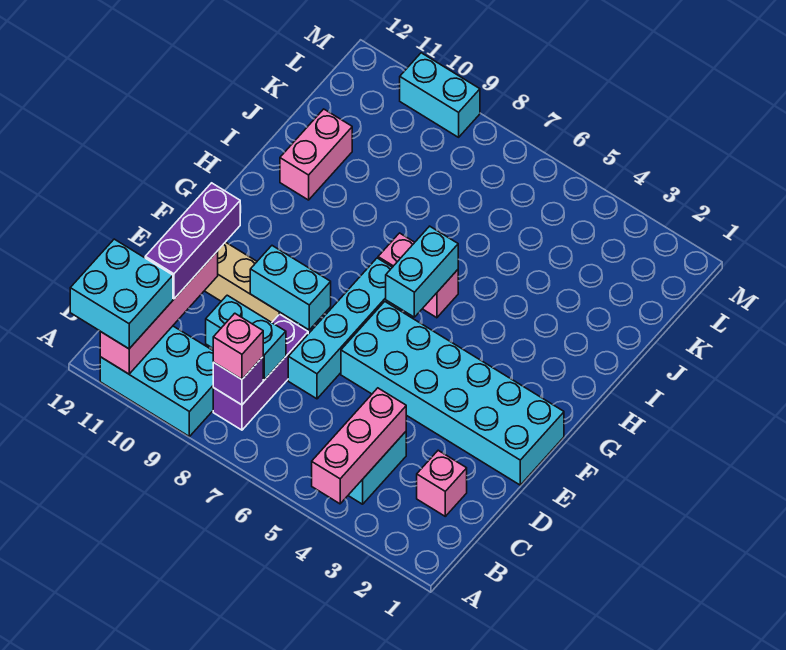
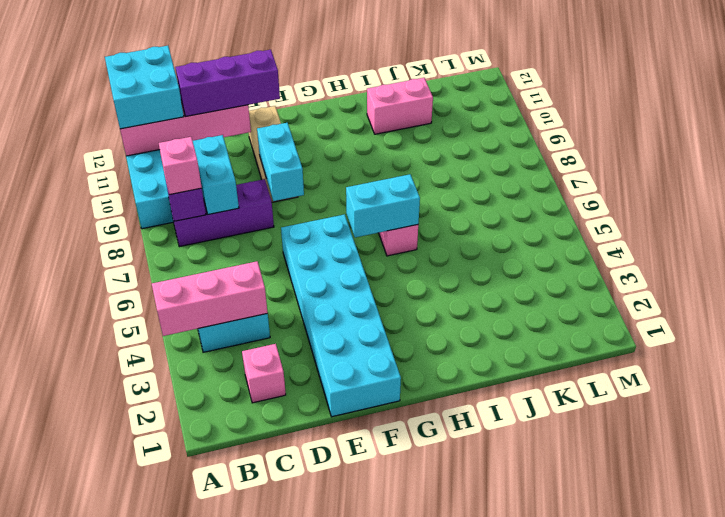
cyan 1x4 brick [288,258,399,399] -> none
cyan 1x2 brick [400,53,480,137] -> none

